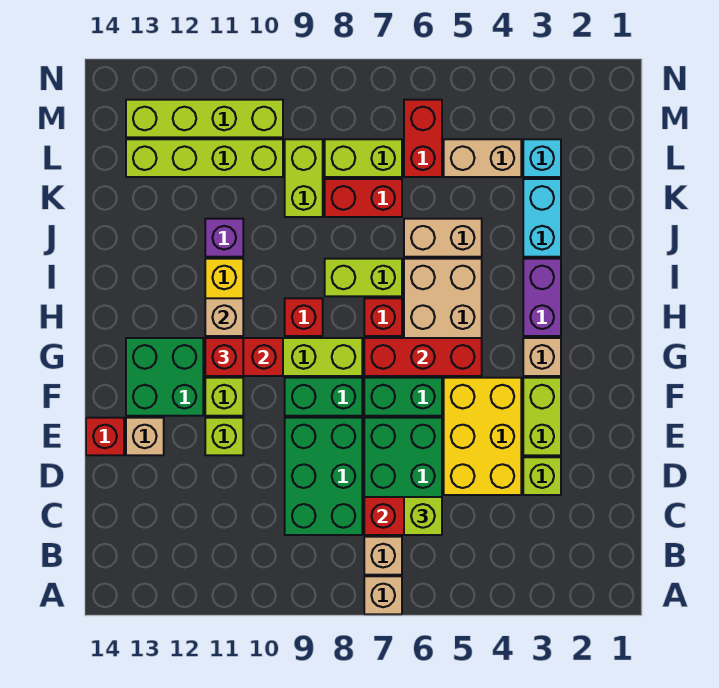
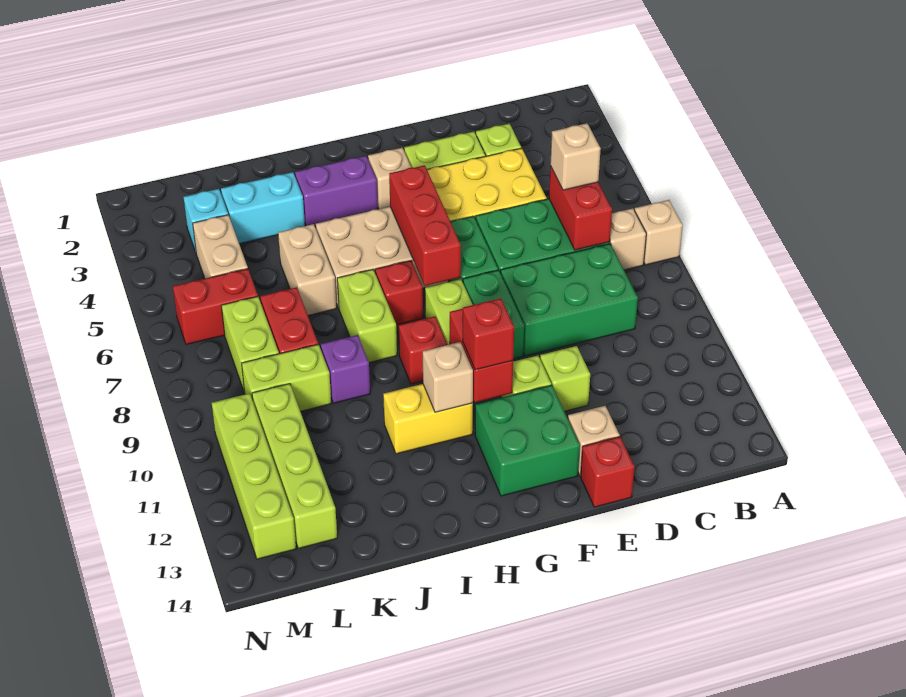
lime 1x1 brick [404,497,442,535] -> tan 1x1 brick [550,123,601,190]
purple 1x1 brick [205,219,243,257] -> purple 1x1 brick moved to [321,335,370,403]

